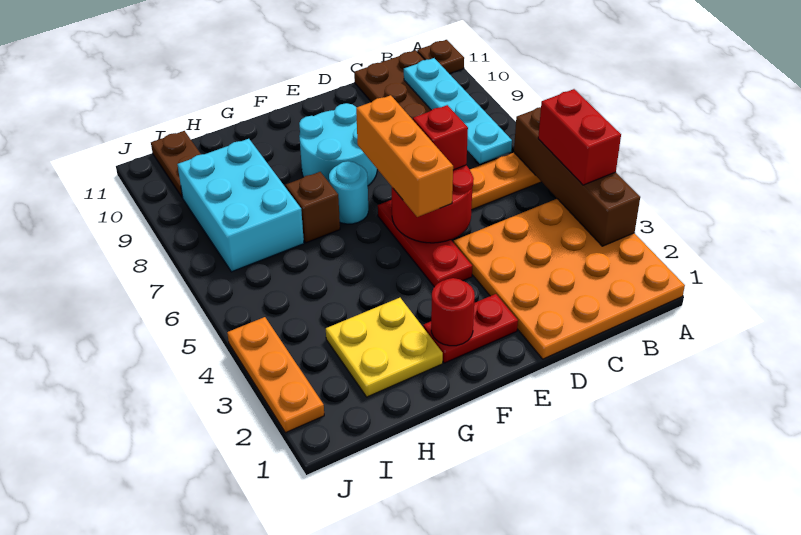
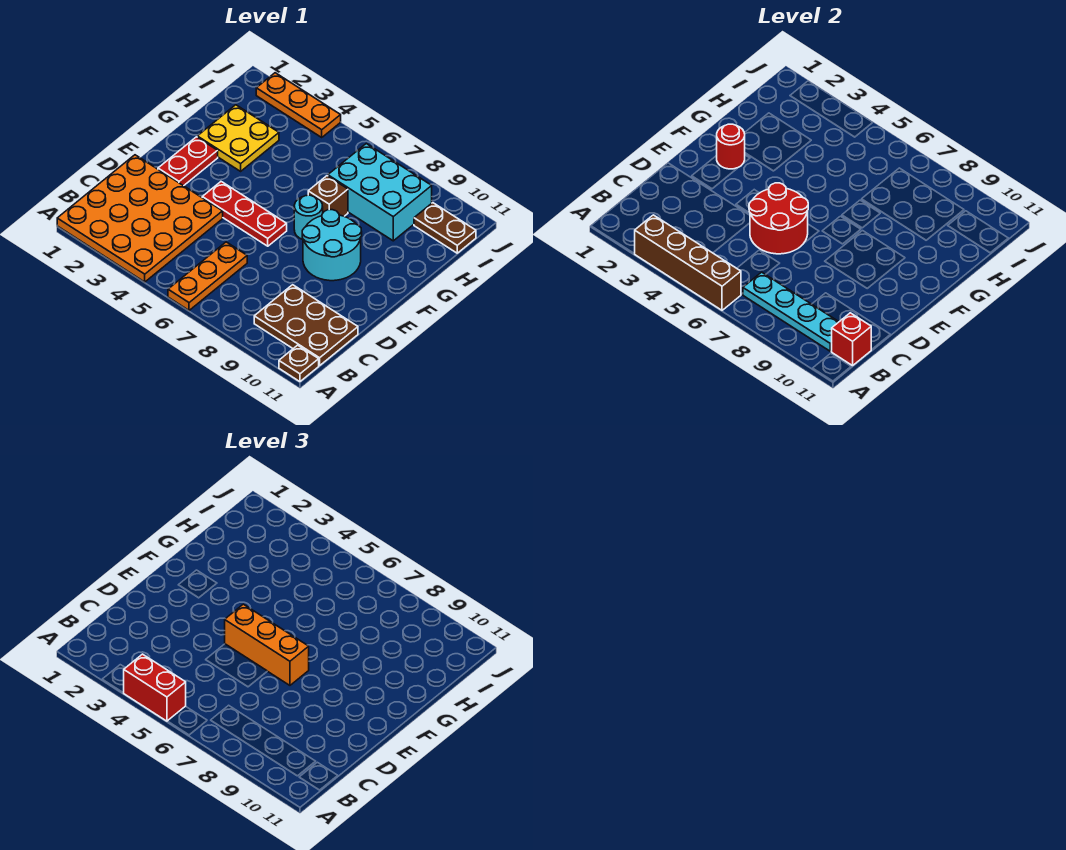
red 1x1 brick [413,105,468,170] -> red 1x1 brick moved to [832,313,871,366]

